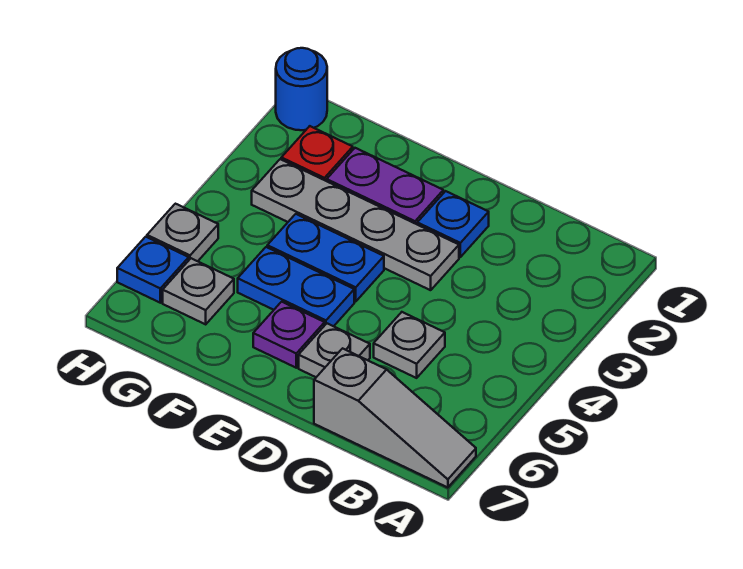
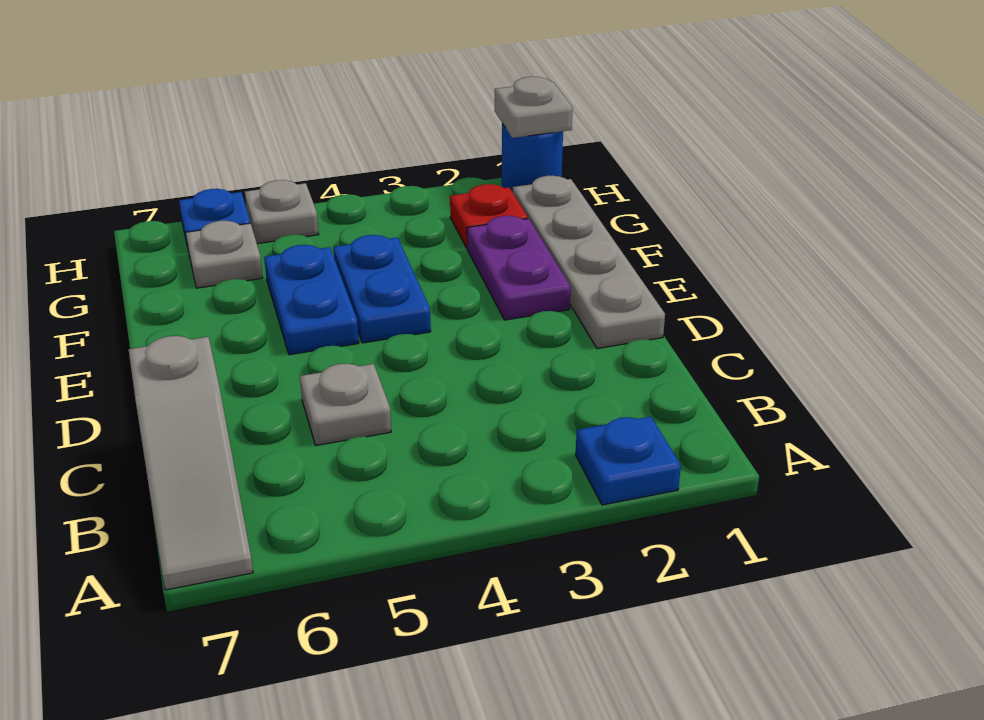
blue 1x1 plate [417,191,489,257] -> blue 1x1 plate moved to [576,417,681,505]
grey 1x4 plate [252,159,459,290] -> grey 1x4 plate moved to [513,176,665,349]
grey 1x1 plate [299,324,370,377] -> grey 1x1 plate moved to [495,77,573,138]
purple 1x1 plate [253,302,325,368] -> none

